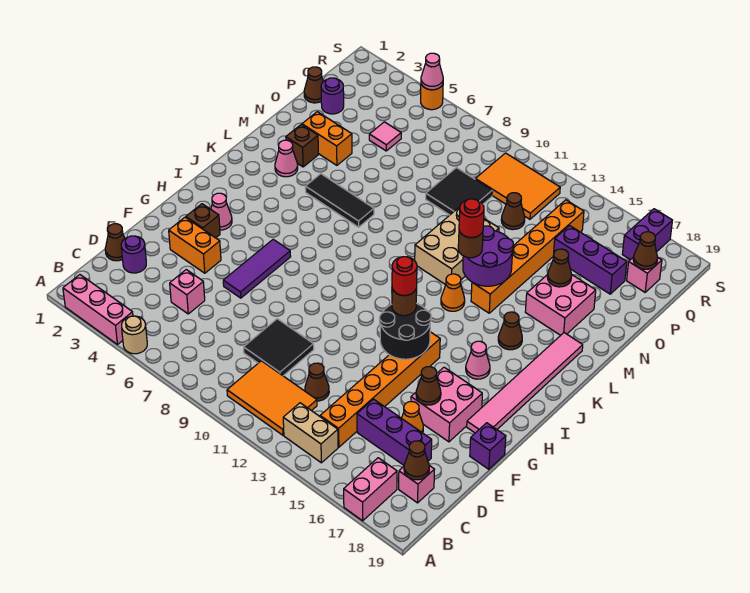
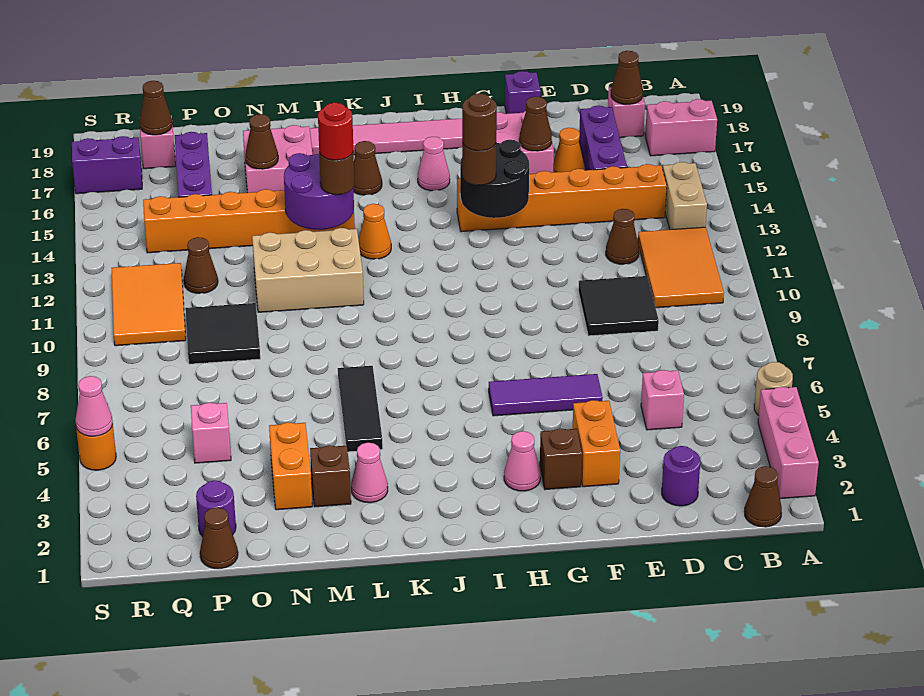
brown 1x1 cone [105,224,125,261] -> brown 1x1 cone moved to [744,466,782,527]
red 1x1 round brick [392,257,417,296] -> brown 1x1 round brick [462,93,497,151]
pink 1x1 tile [369,122,401,151] -> pink 1x1 brick [191,403,231,463]

